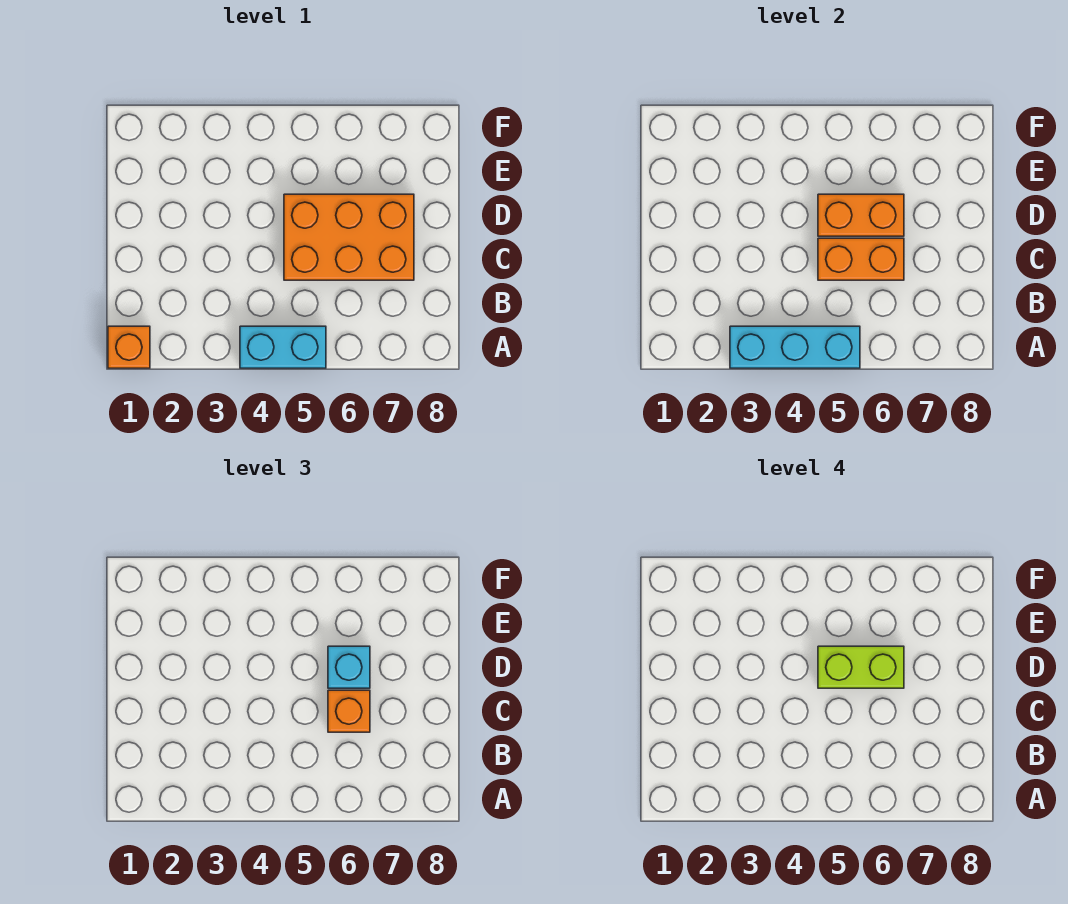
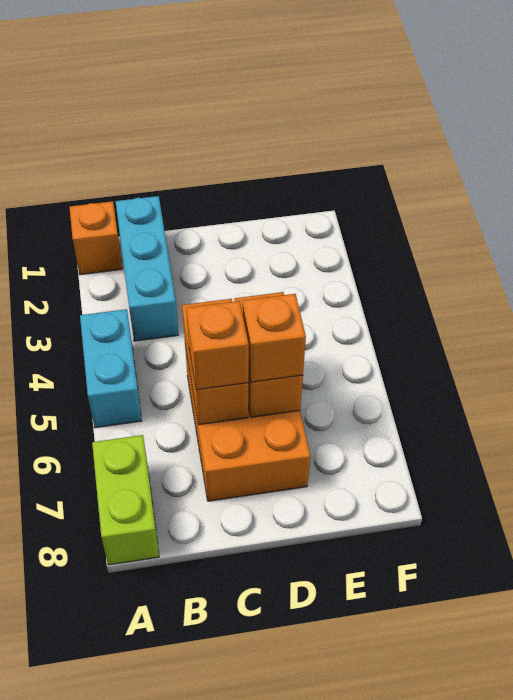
cyan 1x3 brick [730,326,860,368] -> cyan 1x3 brick moved to [115,196,179,341]
lime 1x2 brick [818,646,904,688] -> lime 1x2 brick moved to [92,435,159,565]
cyan 1x1 brick [328,646,370,688] -> orange 1x1 brick [243,294,306,382]

